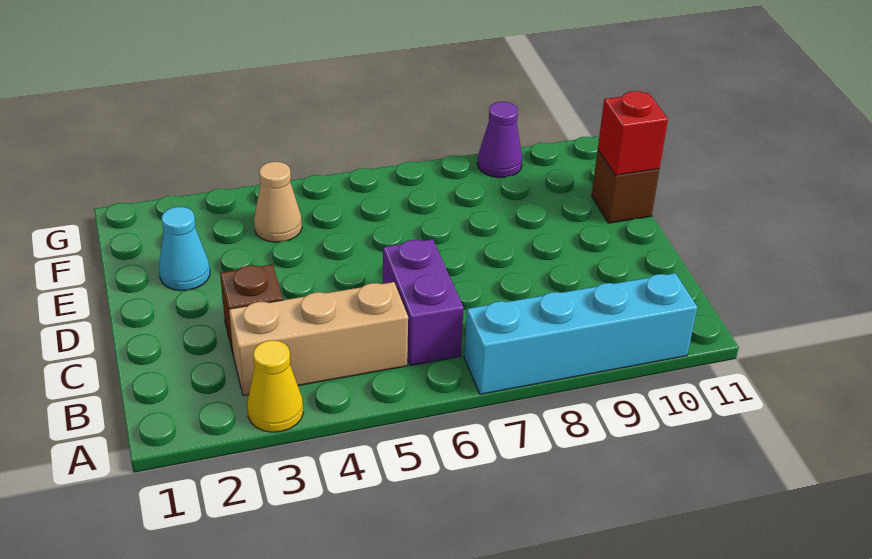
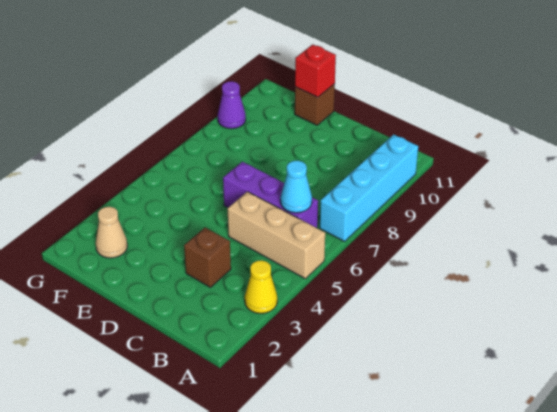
tan 1x3 brick [229,282,408,395] -> tan 1x3 brick turned to [228,192,325,279]
purple 1x2 brick [383,239,464,365] -> purple 1x3 brick [223,162,318,228]
cyan 1x1 cone [159,207,210,291] -> cyan 1x1 cone moved to [280,161,312,213]
tan 1x1 cone [254,162,302,242] -> tan 1x1 cone moved to [96,207,127,258]

